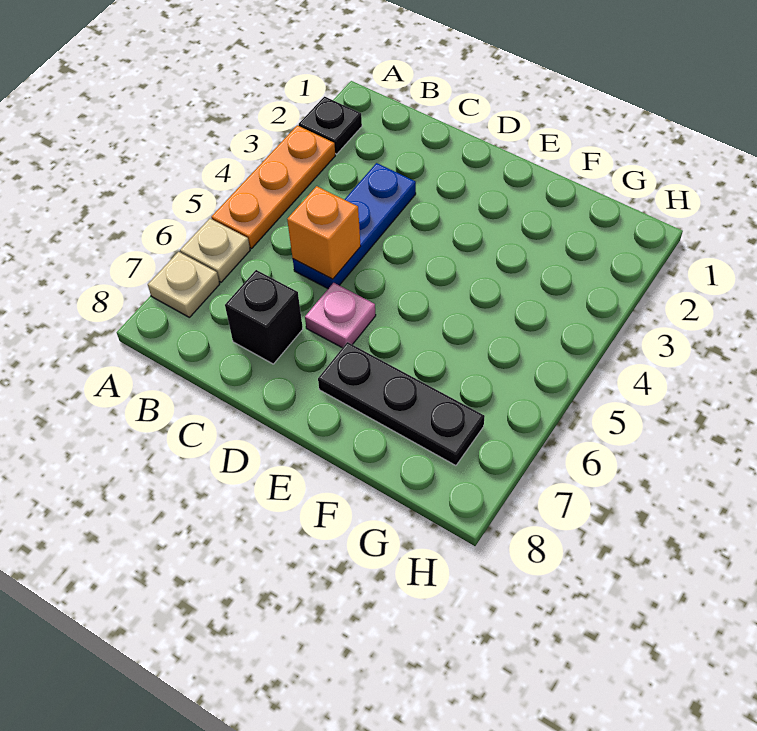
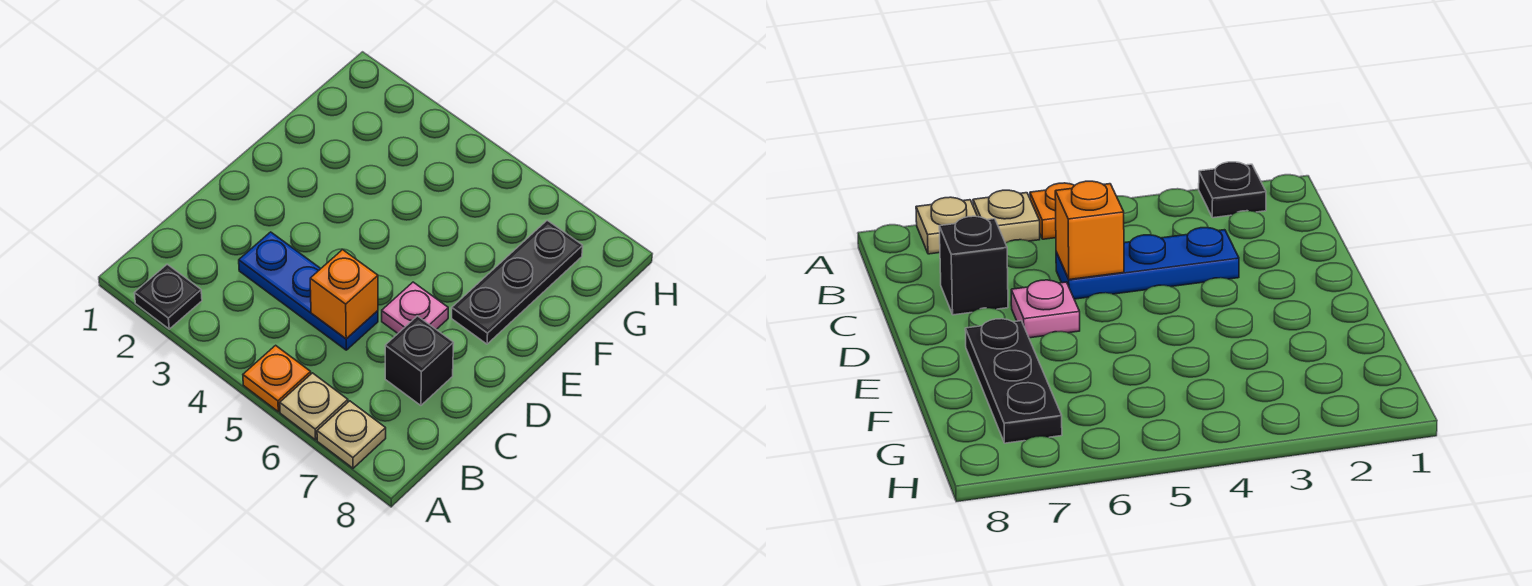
orange 1x3 plate [211,125,335,249] -> orange 1x1 plate [243,345,311,412]

